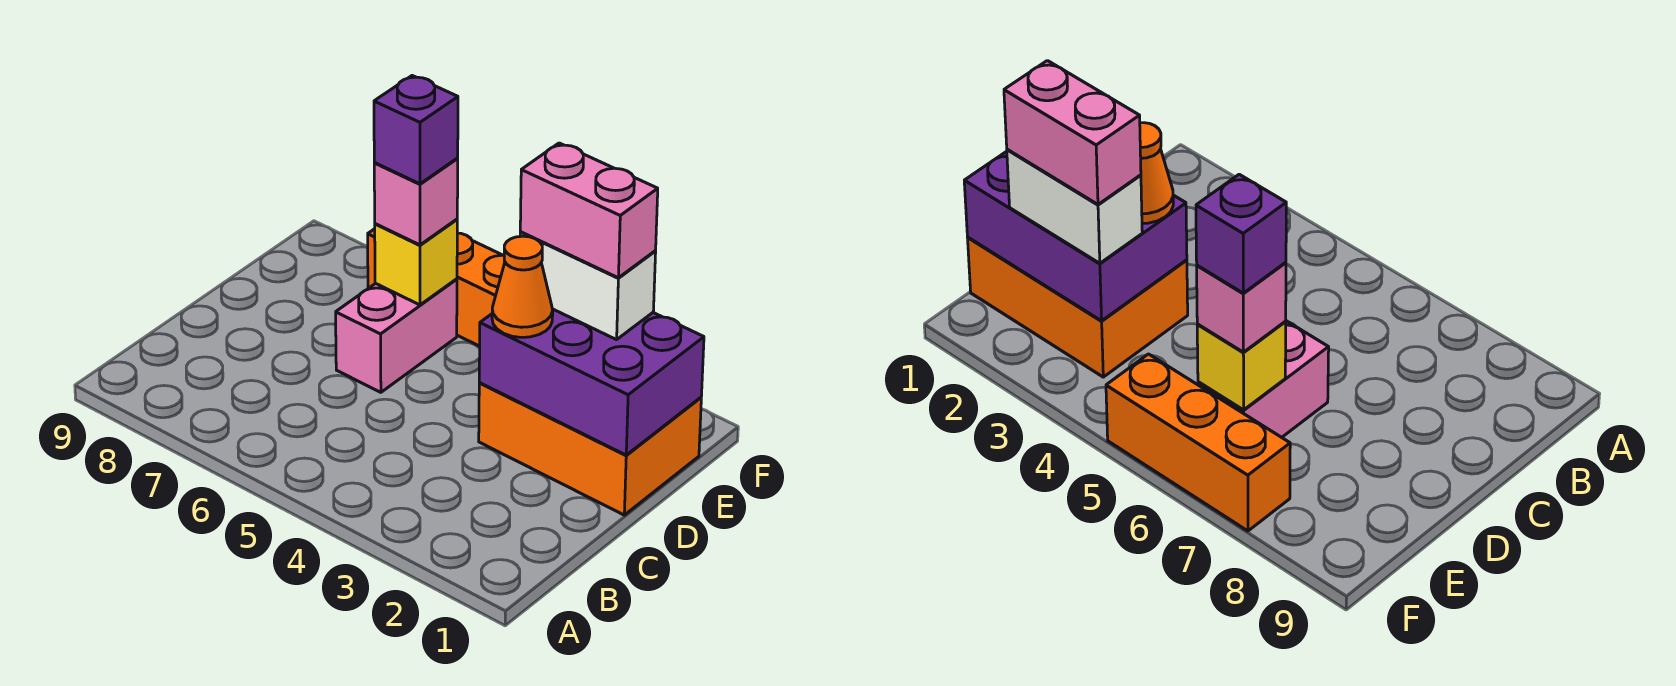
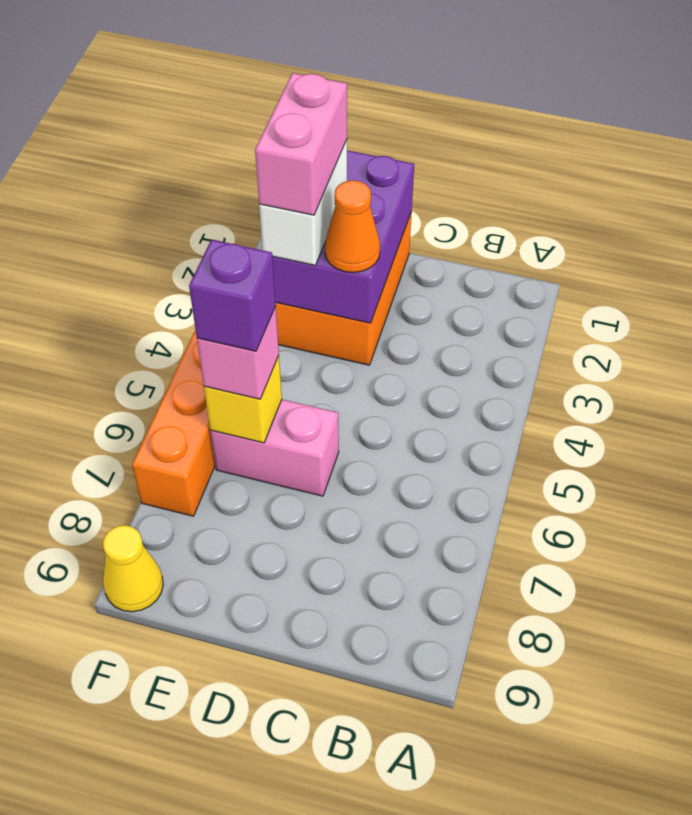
none -> yellow 1x1 cone [103,525,163,612]

